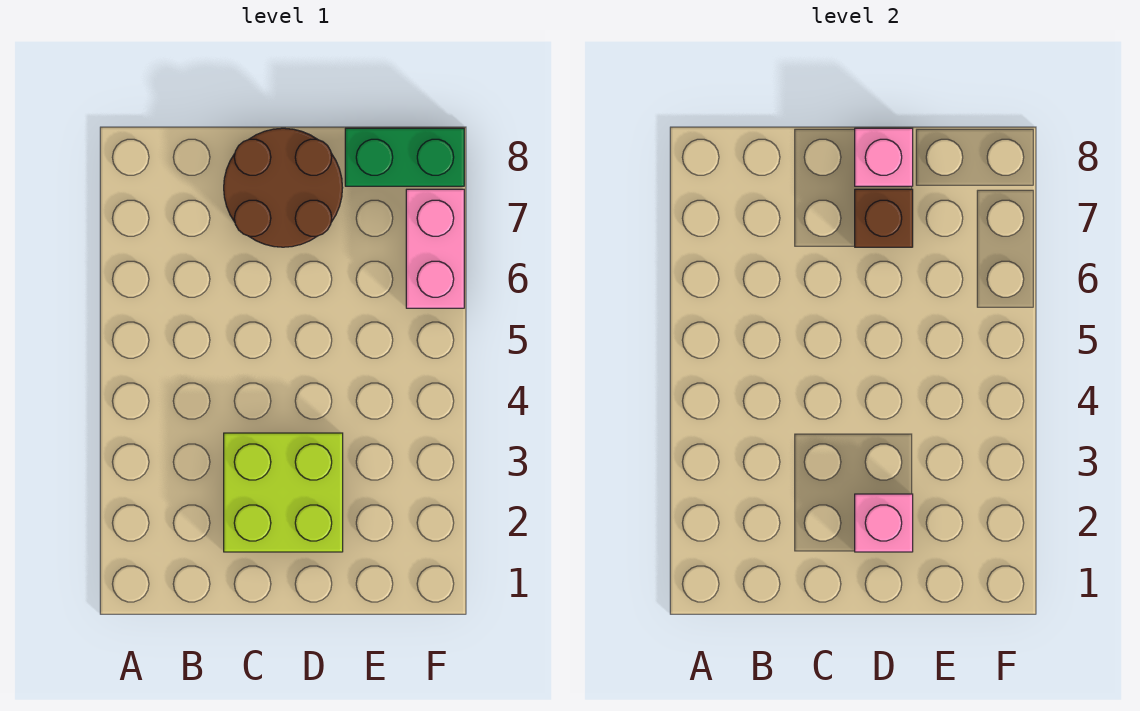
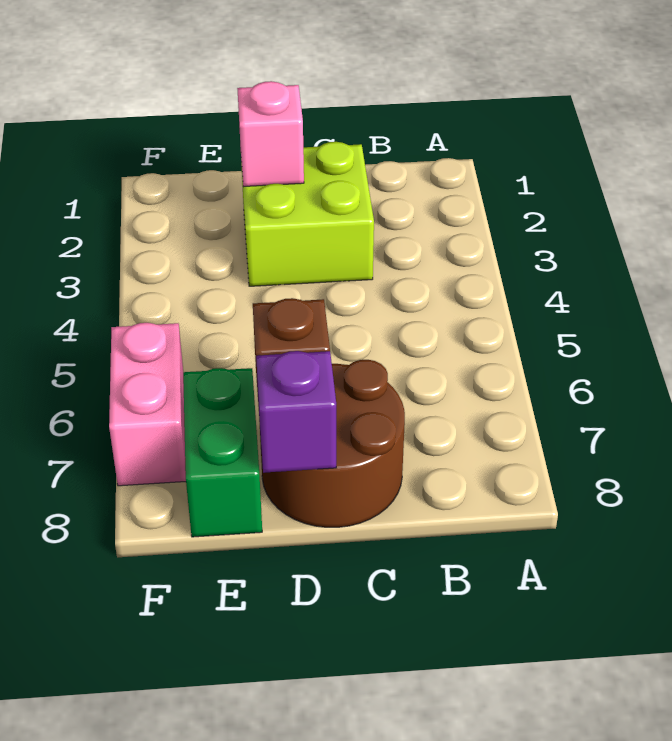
pink 1x1 brick [855,128,913,186] -> purple 1x1 brick [256,351,336,473]
green 1x2 brick [345,128,464,186] -> green 1x2 brick turned to [183,368,262,537]

